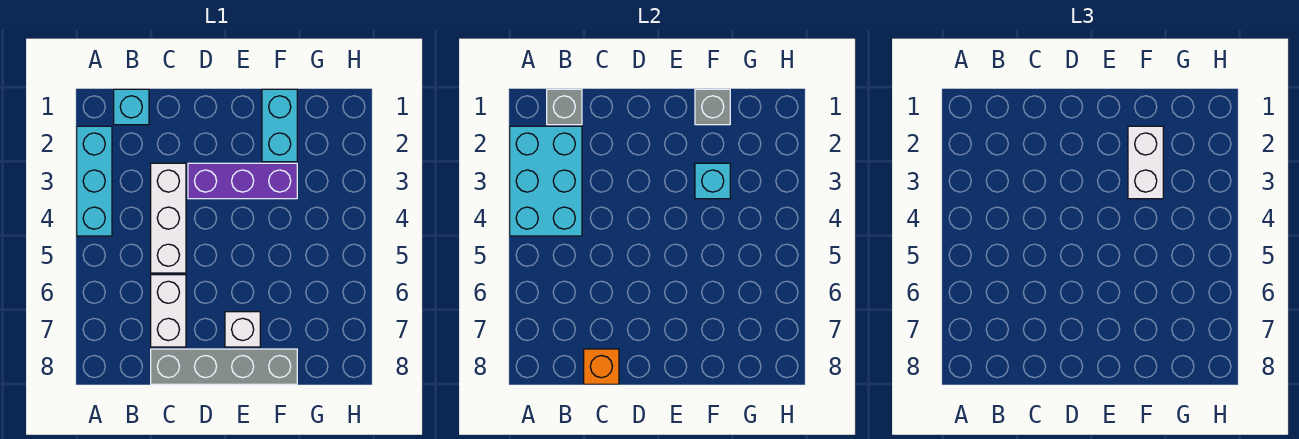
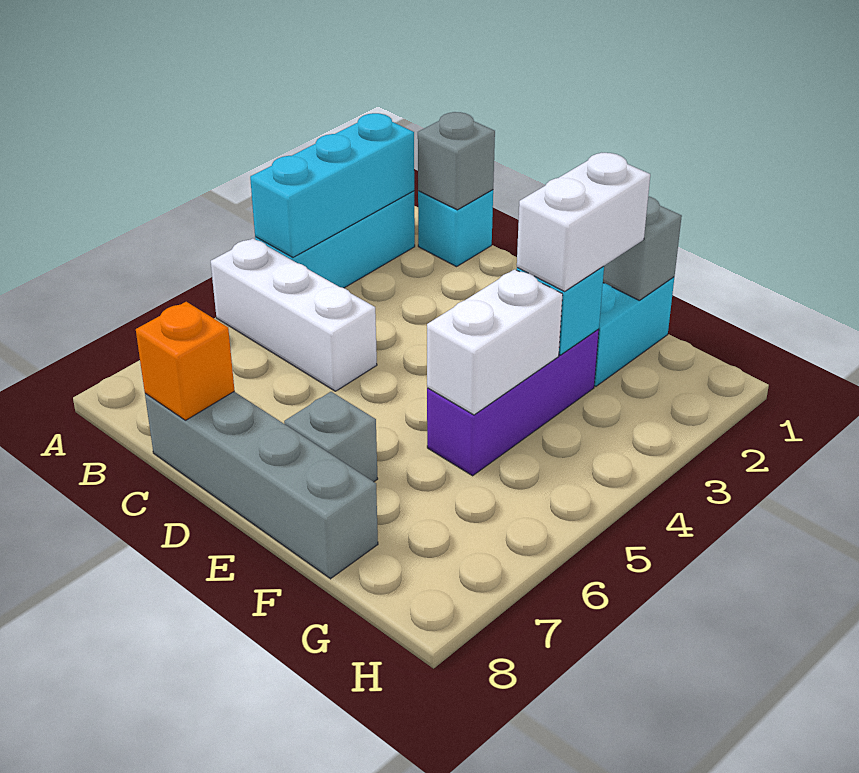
cyan 2x3 brick [510,126,582,236] -> cyan 1x3 brick [250,113,414,258]
white 1x3 brick [151,163,186,273] -> white 1x3 brick turned to [211,238,377,391]
white 1x2 brick [151,275,186,347] -> white 1x2 brick moved to [427,269,563,415]
purple 1x3 brick [188,163,297,199] -> purple 1x3 brick turned to [427,329,599,476]
white 1x1 brick [225,312,260,347] -> grey 1x1 brick [284,392,378,482]

